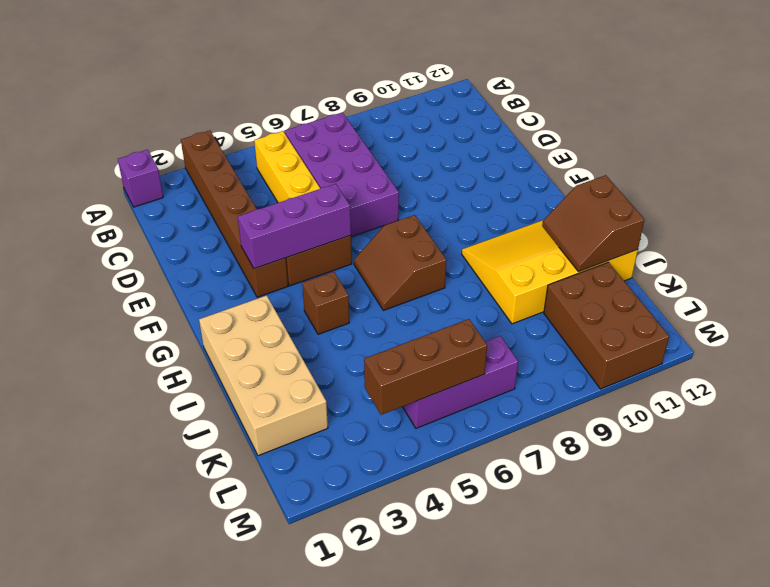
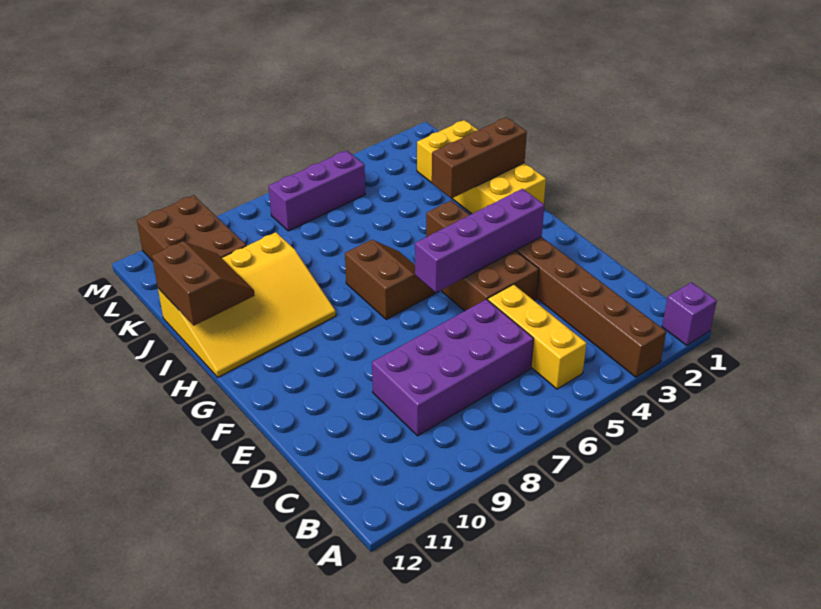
purple 2x4 brick [285,113,399,237] -> purple 2x4 brick turned to [372,299,534,436]
purple 1x3 brick [238,184,351,269] -> purple 1x4 brick [415,189,544,293]
tan 2x4 brick [199,295,328,456] -> yellow 2x4 brick [417,120,546,214]
brown 1x3 brick [364,319,487,415] -> brown 1x3 brick moved to [432,117,527,198]

